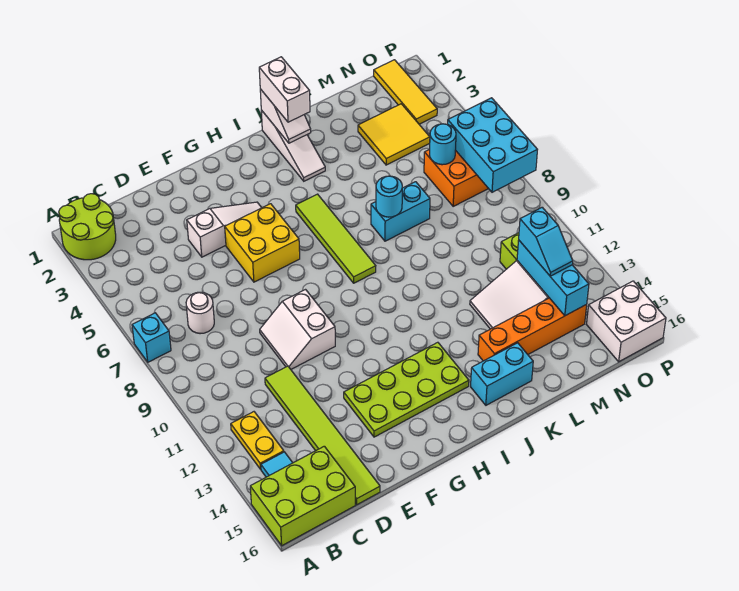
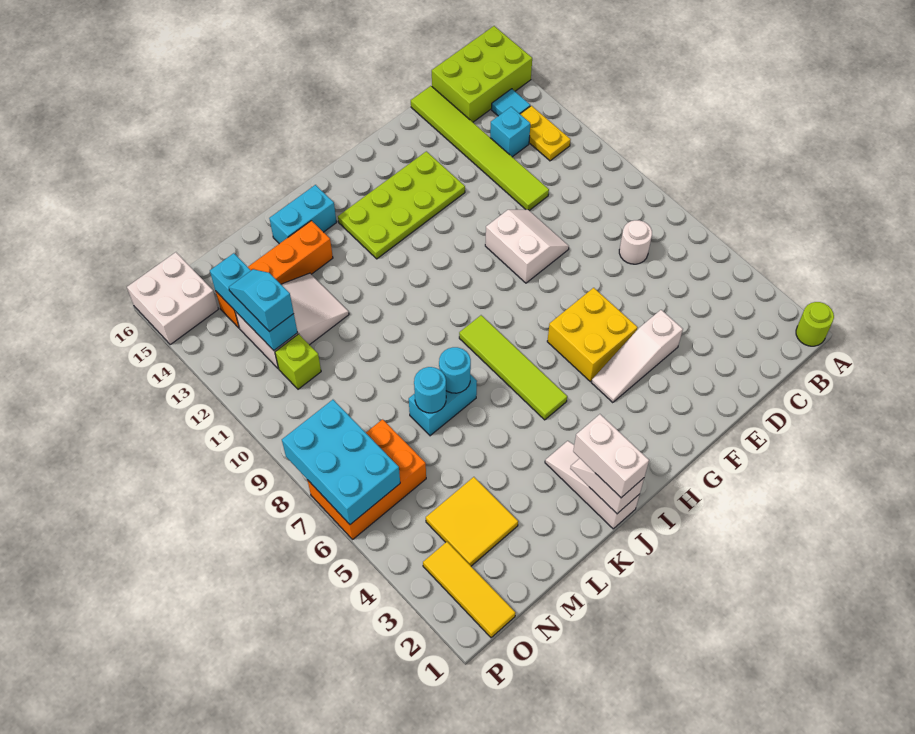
lime 2x2 round brick [59,194,116,260] -> lime 1x1 round brick [796,302,834,346]
cyan 1x1 brick [132,313,171,362] -> cyan 1x1 brick moved to [490,107,530,157]
cyan 1x1 round brick [430,124,456,165] -> cyan 1x1 round brick moved to [414,367,446,413]

